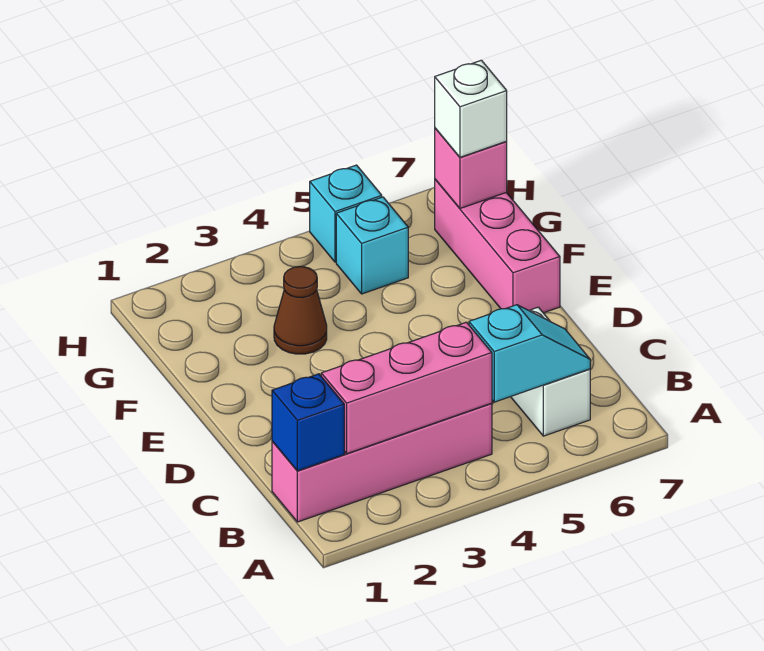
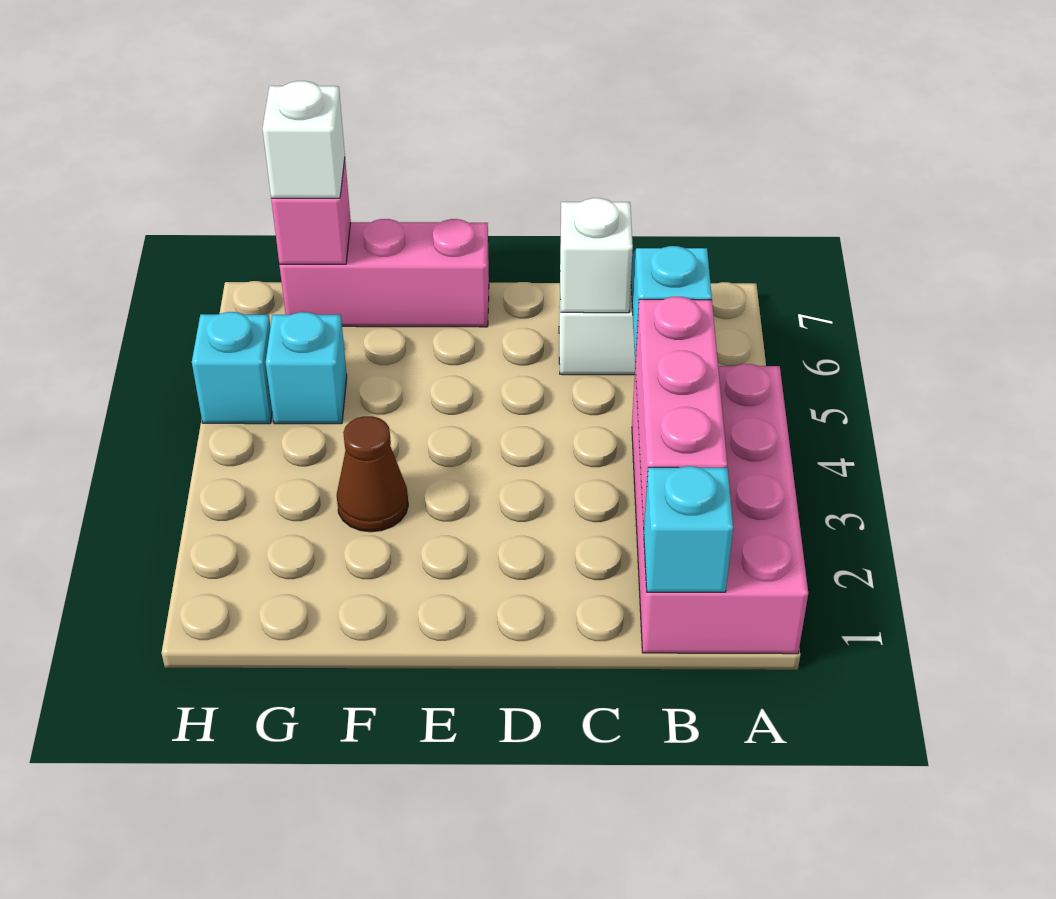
pink 1x4 brick [272,403,492,522] -> pink 2x4 brick [632,364,808,654]
blue 1x1 brick [272,374,344,471] -> cyan 1x1 brick [644,466,733,592]
none -> white 1x1 brick [560,198,633,313]

